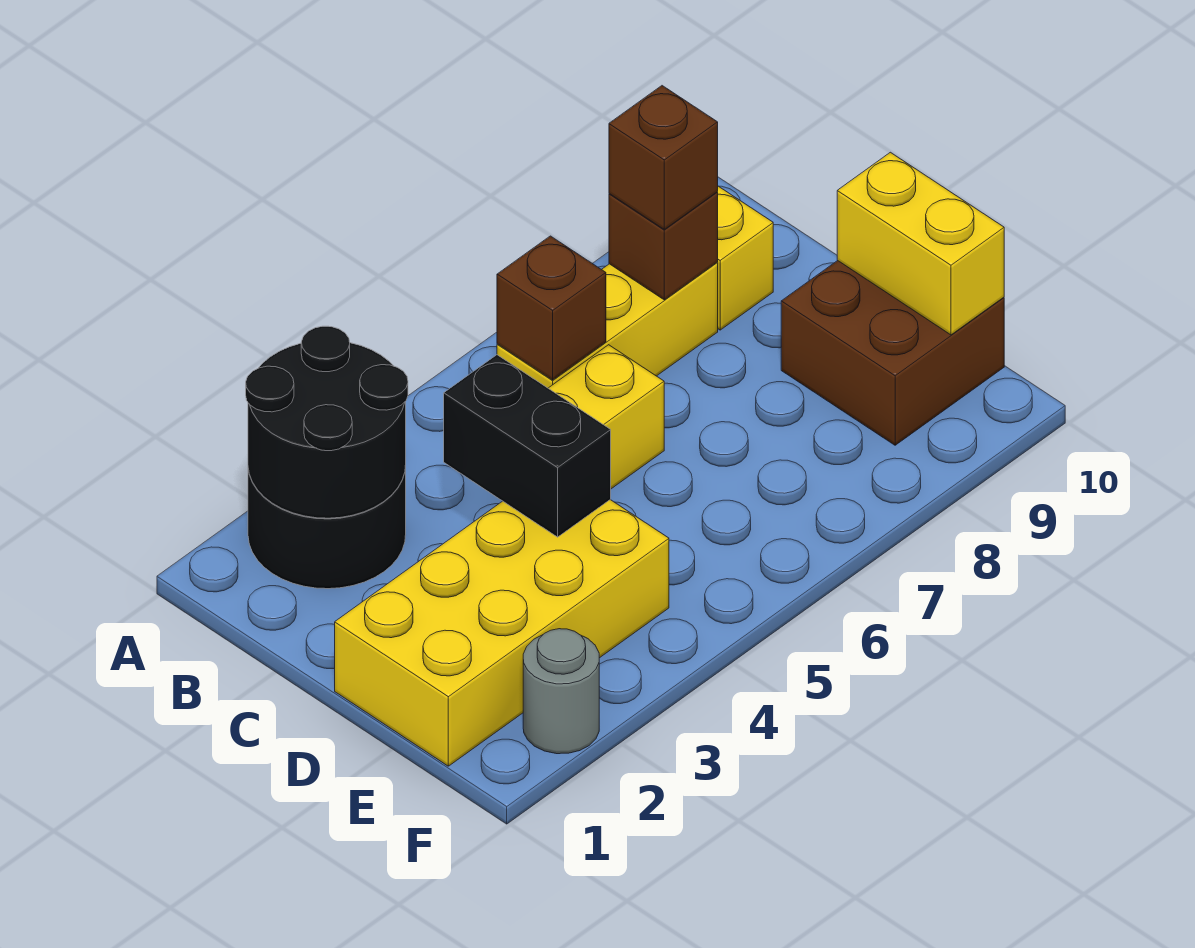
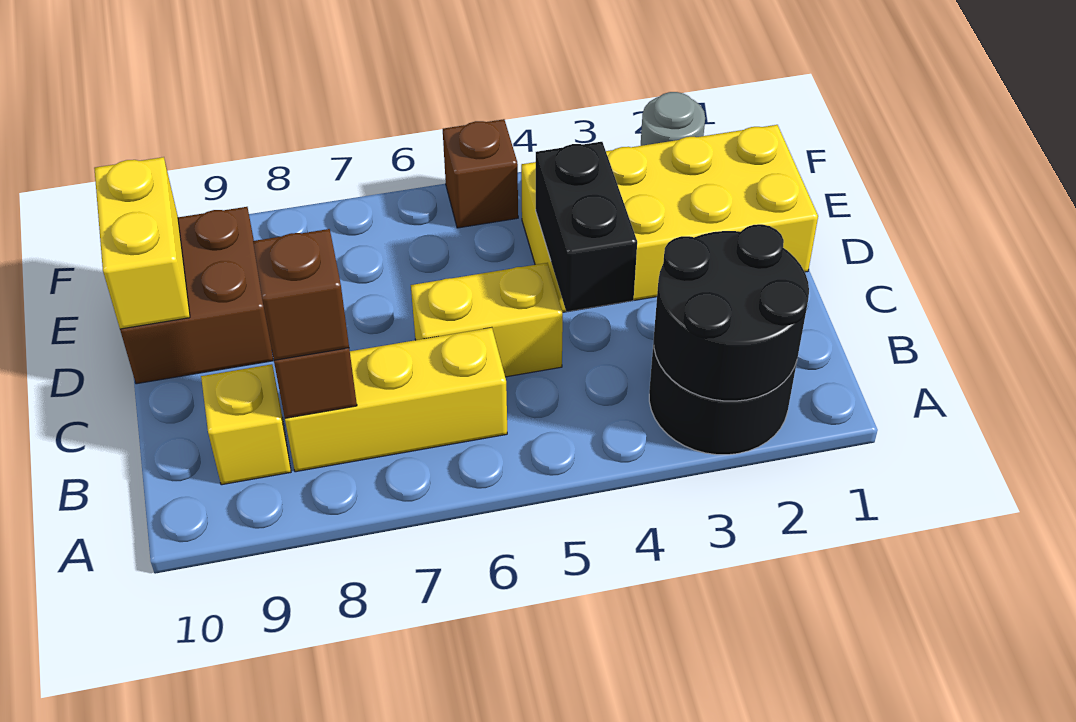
brown 1x1 brick [497,236,606,380] -> brown 1x1 brick moved to [443,119,518,228]

